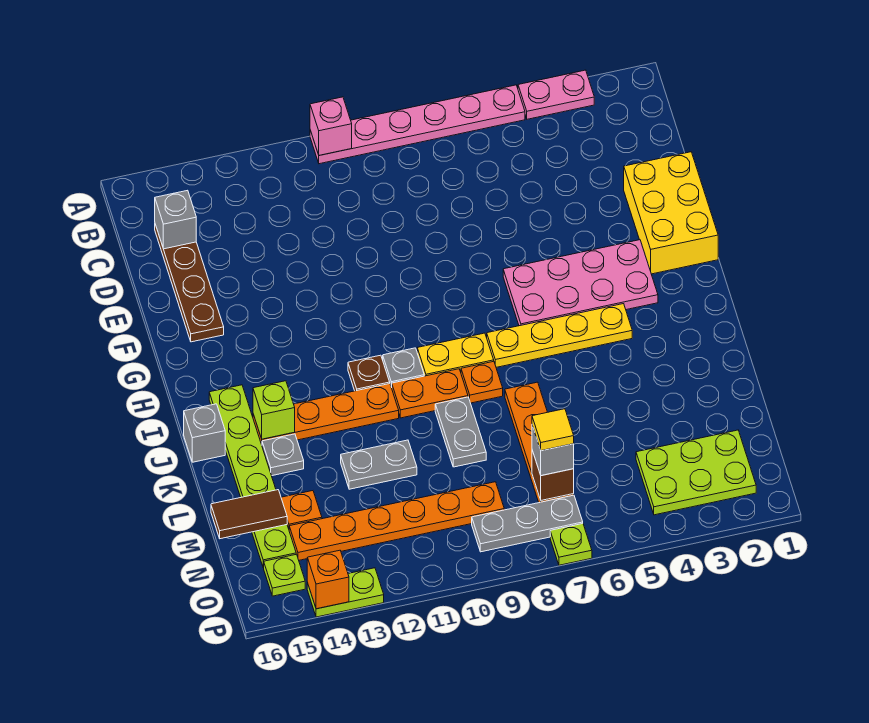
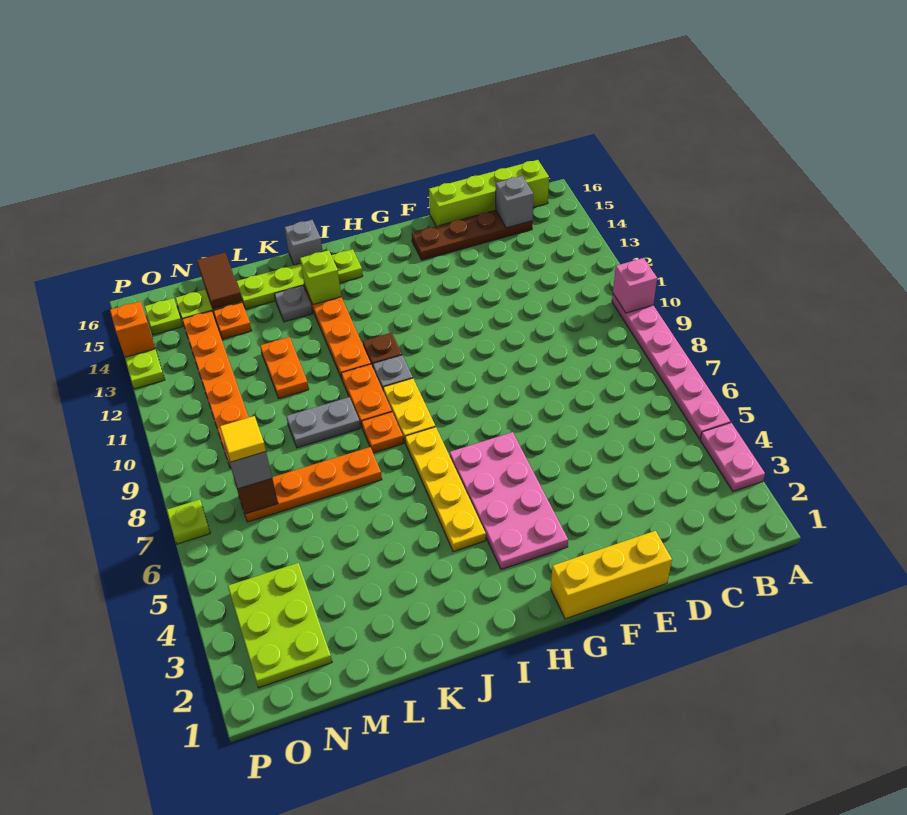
none -> lime 1x4 brick [429,160,549,226]
yellow 2x3 brick [624,152,718,274] -> yellow 1x3 brick [551,531,672,619]
grey 1x2 plate [341,440,417,489] -> orange 1x2 plate [260,337,309,398]
grey 1x3 plate [472,495,583,552] -> none

